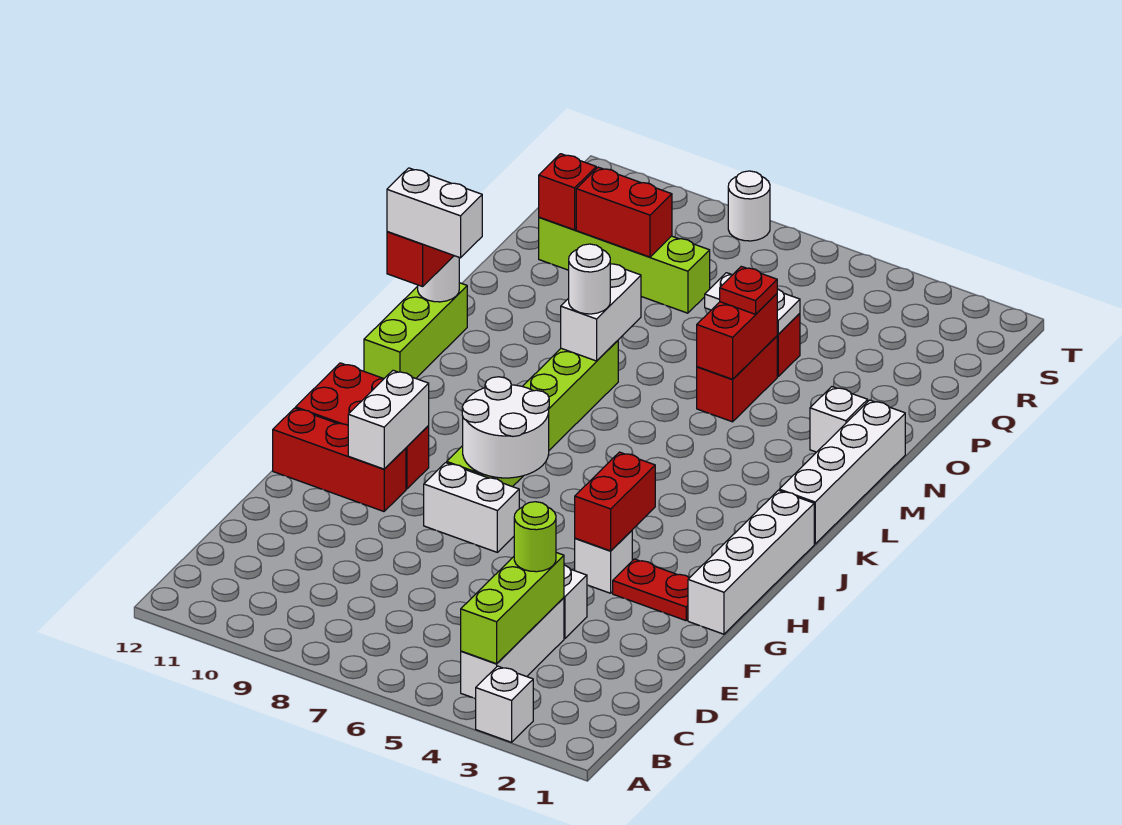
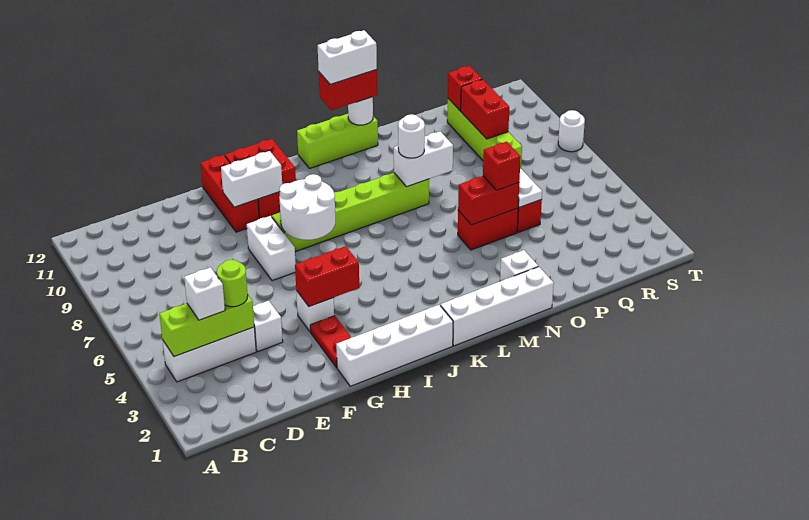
white 1x1 brick [476,666,533,742] -> white 1x1 brick moved to [184,267,225,320]
white 1x2 brick [387,168,482,258] -> white 1x2 brick turned to [318,30,377,84]
red 1x1 plate [720,266,777,314] -> red 1x1 brick [483,142,521,190]

